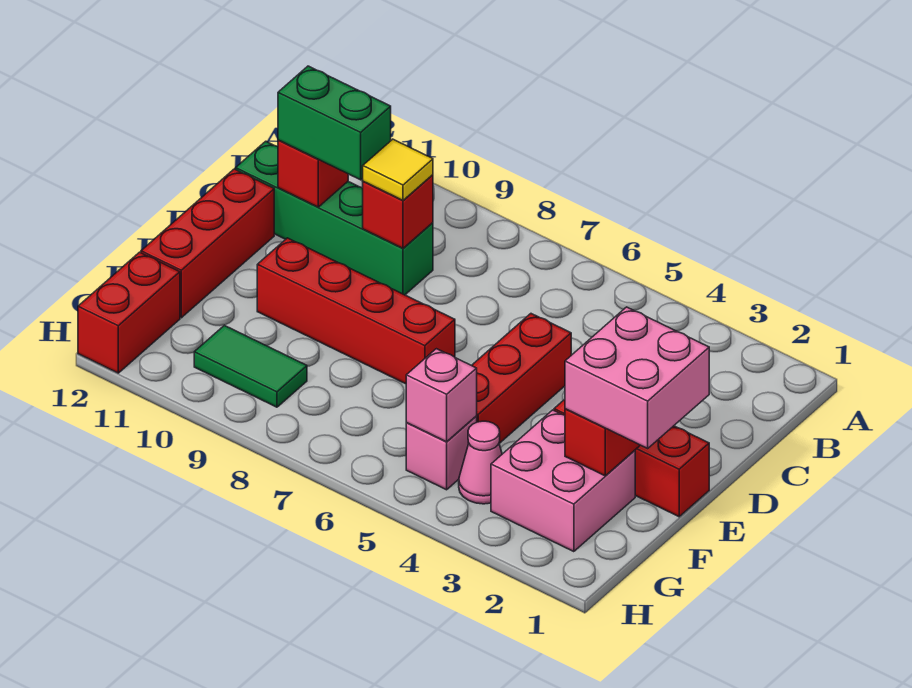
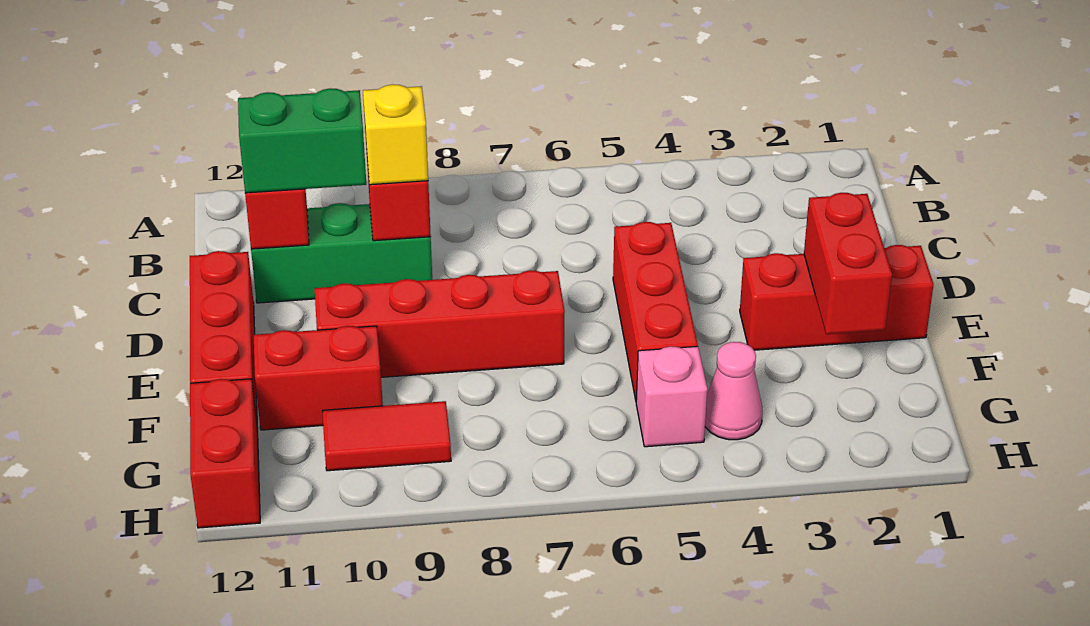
green 1x4 brick [236,141,433,295] -> green 1x3 brick [251,203,432,303]
yellow 1x1 tile [363,139,433,200] -> yellow 1x1 brick [363,84,428,185]
pink 2x2 brick [565,307,709,448] -> none
pink 2x2 brick [491,410,635,552] -> none
none -> red 1x2 brick [254,326,383,430]
pink 1x1 brick [406,349,477,442] -> none
green 1x2 tile [194,325,307,407] -> red 1x2 tile [323,401,451,471]

